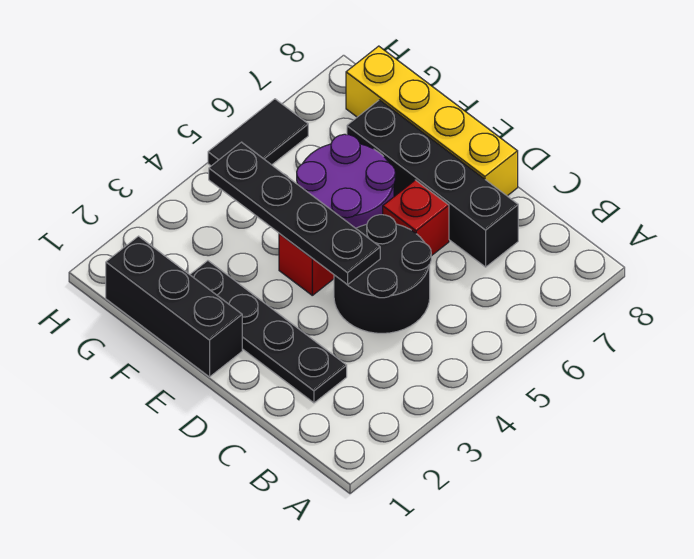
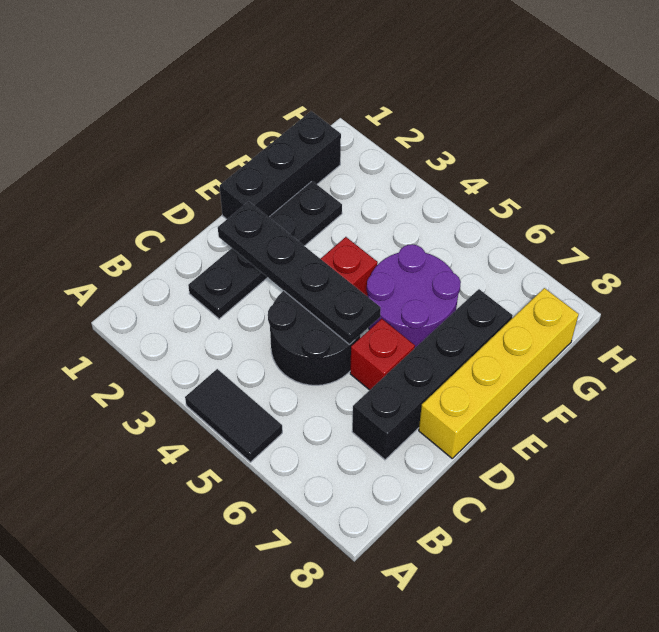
black 1x4 plate [209,142,380,285] -> black 1x4 plate turned to [218,202,381,345]
black 1x2 tile [208,99,308,166] -> black 1x2 tile moved to [185,369,282,462]

